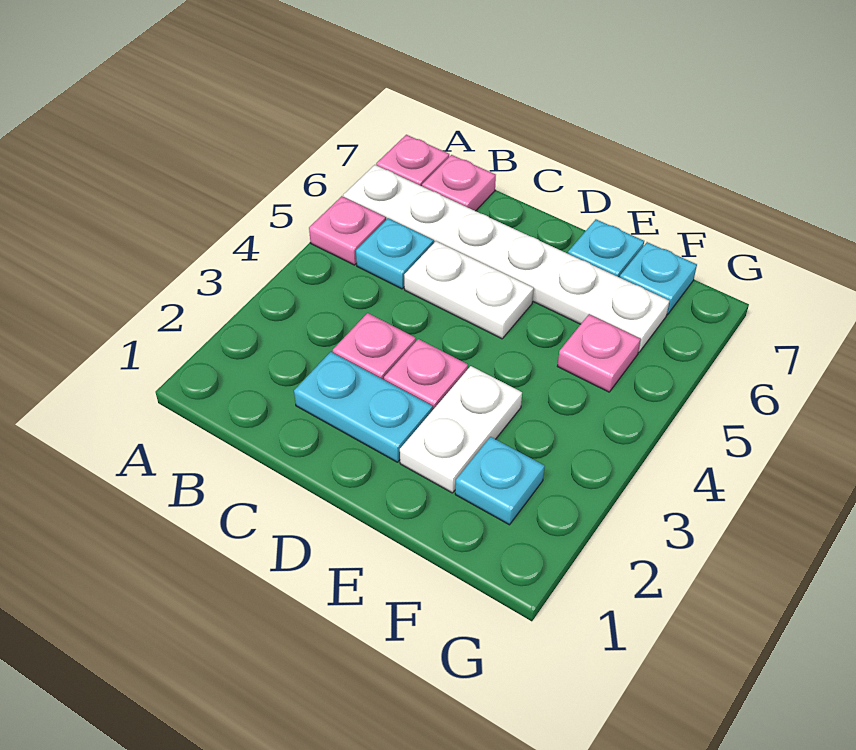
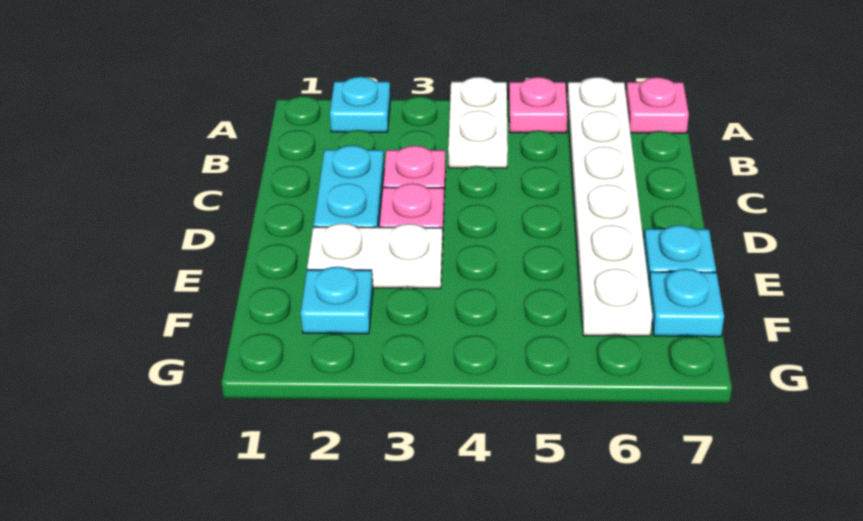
cyan 1x1 plate [356,218,434,289] -> cyan 1x1 plate moved to [330,77,391,132]
pink 1x1 plate [422,155,496,211] -> none
white 1x2 plate [404,241,534,339] -> white 1x2 plate moved to [448,77,508,168]
pink 1x1 plate [558,314,641,392] -> none

